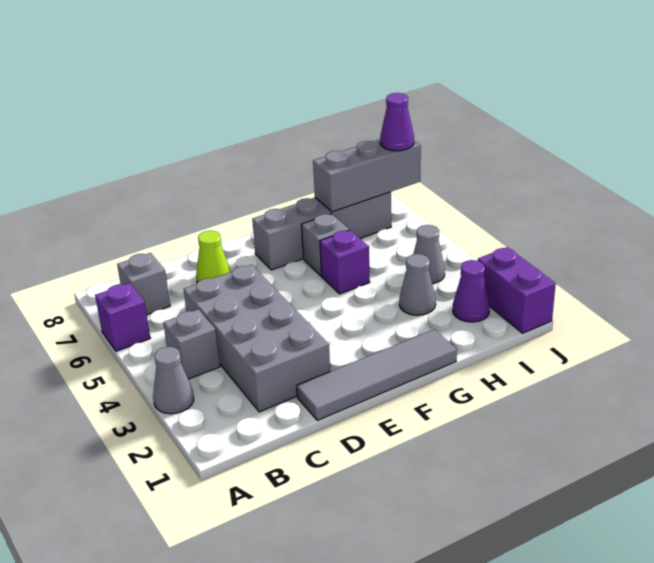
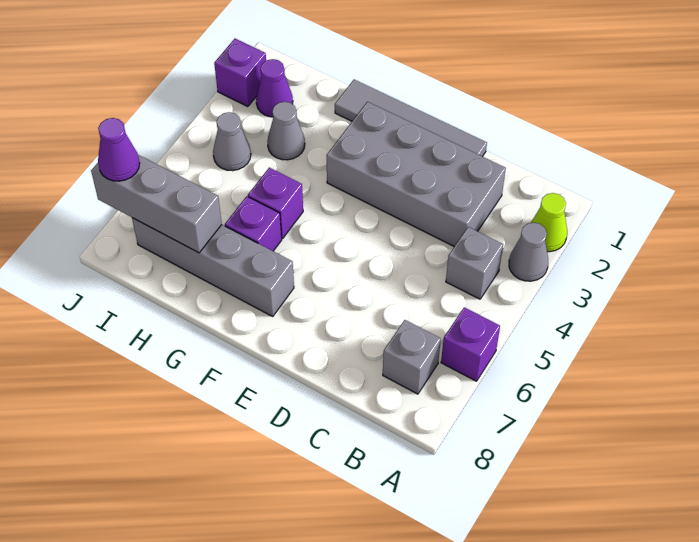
grey 2x4 brick [184,265,330,412] -> grey 2x4 brick turned to [326,102,506,247]
lime 1x1 cone [196,231,231,283] -> lime 1x1 cone moved to [531,193,567,252]
grey 1x1 brick [301,214,349,276] -> purple 1x1 brick [225,196,282,251]
purple 1x2 brick [478,247,556,333] -> purple 1x1 brick [214,39,266,107]

